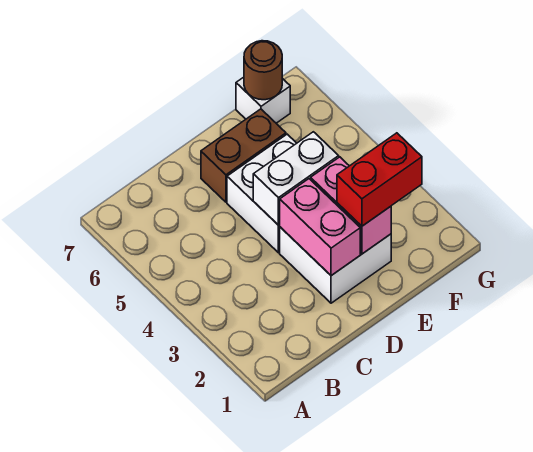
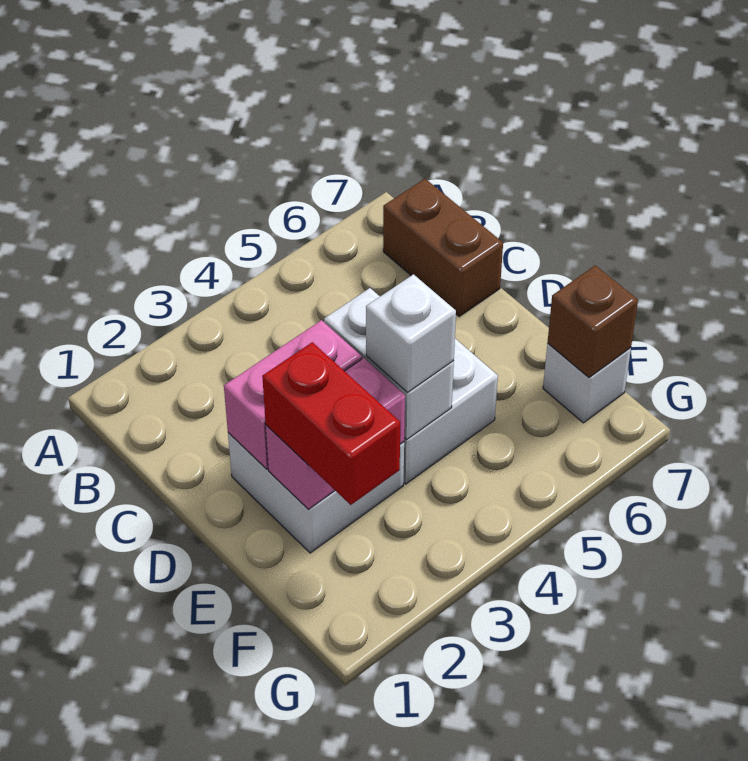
brown 1x2 brick [201,109,286,202] -> brown 1x2 brick moved to [383,179,503,317]
none -> white 1x1 brick [366,274,456,392]
brown 1x1 round brick [244,41,282,100] -> brown 1x1 brick [547,265,638,378]

